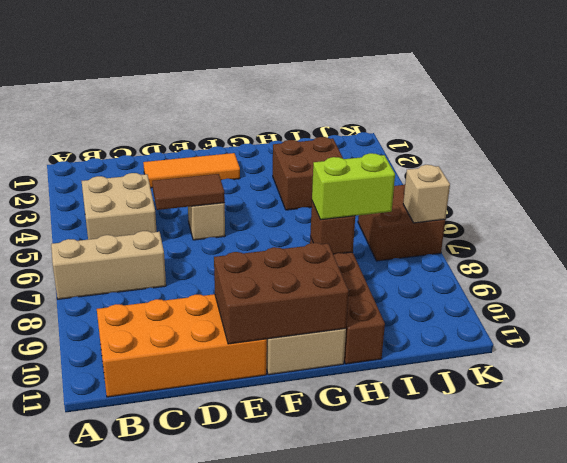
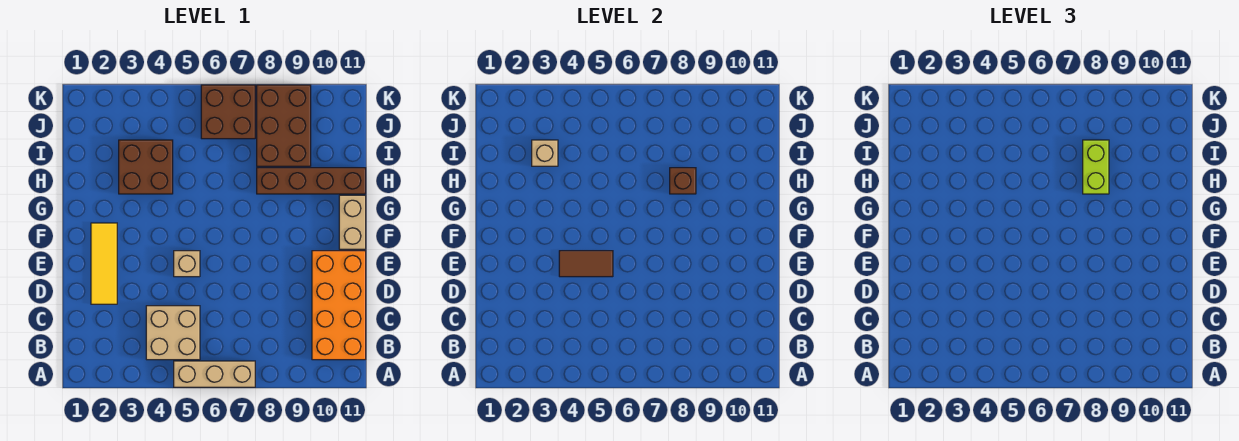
tan 1x3 brick [51,231,166,299] -> tan 1x3 brick turned to [174,361,255,387]
orange 1x3 tile [143,153,240,188] -> yellow 1x3 tile [91,223,117,304]
brown 1x2 tile [152,174,225,210] -> brown 1x2 tile turned to [559,251,613,277]
brown 2x3 brick [214,243,349,344] -> brown 2x3 brick moved to [257,85,311,166]
tan 1x1 brick [403,165,450,223] -> tan 1x1 brick moved to [532,140,558,166]

